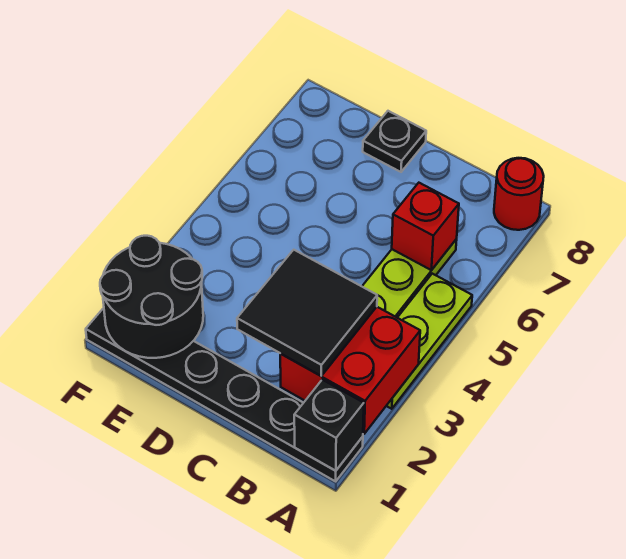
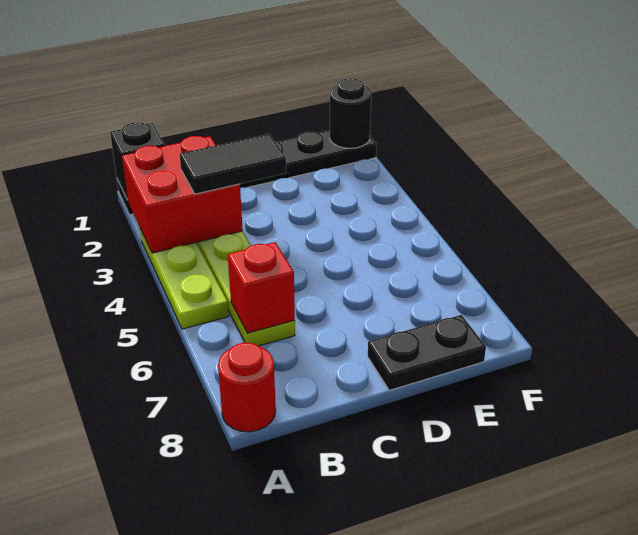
black 2x2 tile [237,250,377,376] -> black 1x2 tile [180,134,286,194]
black 1x1 plate [363,111,426,172] -> black 1x2 plate [368,315,486,390]
black 2x2 round brick [100,236,203,358] -> black 1x1 round brick [330,78,371,148]

